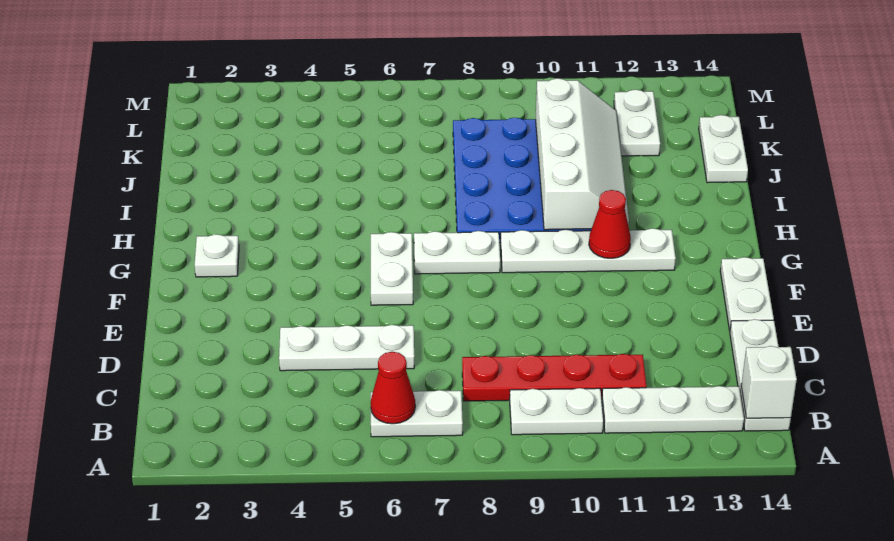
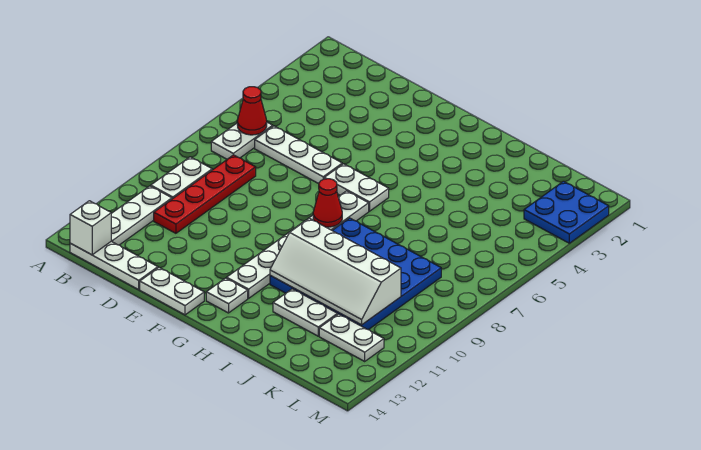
white 1x3 plate [279,325,414,371] -> white 1x3 plate turned to [255,126,342,184]
white 1x1 plate [195,234,239,277] -> white 1x1 plate moved to [206,278,248,313]
red 1x1 cone [589,190,631,258] -> red 1x1 cone moved to [313,179,342,227]
white 1x2 plate [699,115,748,183] -> white 1x2 plate moved to [273,289,338,336]
none -> blue 2x2 plate [524,181,609,243]

